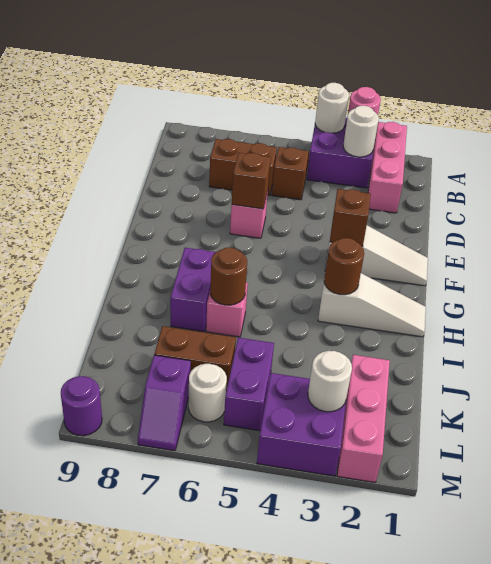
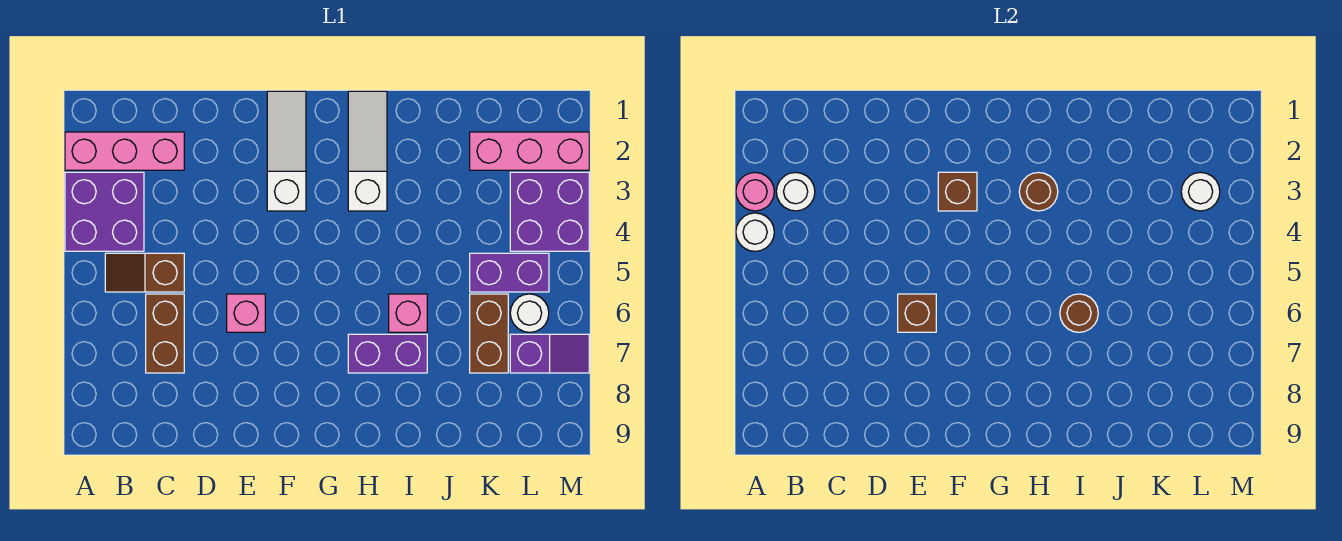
purple 1x1 round brick [61,376,102,436] -> none

